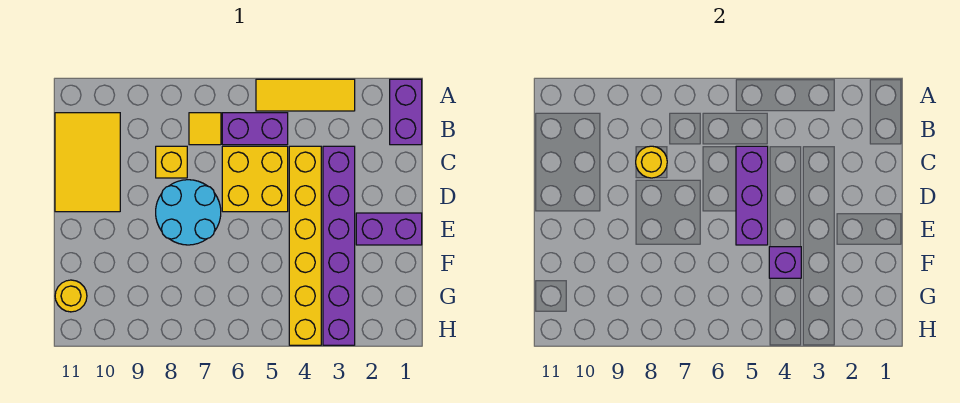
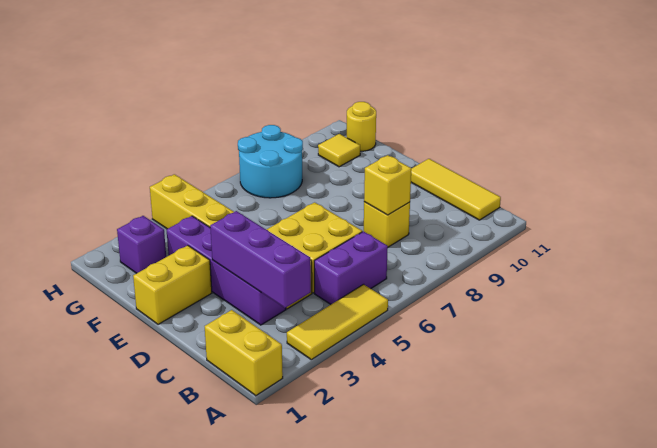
purple 1x2 brick [390,79,422,145] -> yellow 1x2 brick [205,310,283,396]
yellow 1x1 tile [189,113,221,145] -> yellow 1x1 tile moved to [318,134,360,167]
yellow 2x3 tile [55,113,120,212] -> yellow 1x3 tile [411,159,501,220]
purple 1x6 brick [323,146,355,345] -> purple 1x4 brick [167,216,286,325]
purple 1x3 brick [736,146,768,245] -> purple 1x3 brick moved to [210,211,311,308]
yellow 1x1 round brick [636,146,667,178] -> yellow 1x1 brick [364,155,411,215]
cyan 2x2 round brick [156,180,221,245] -> cyan 2x2 round brick moved to [238,125,303,198]
purple 1x2 brick [356,213,422,245] -> yellow 1x2 brick [133,245,212,324]
purple 1x1 brick [769,247,801,278] -> purple 1x1 brick moved to [117,216,166,273]

